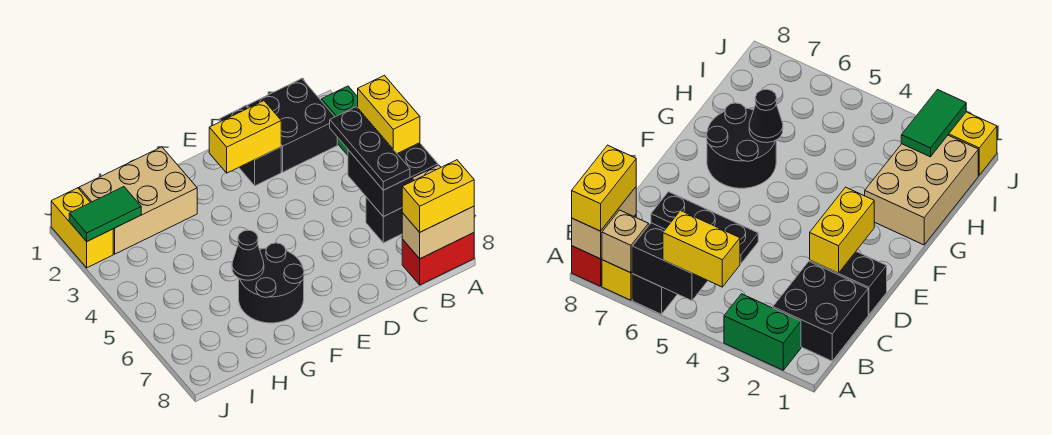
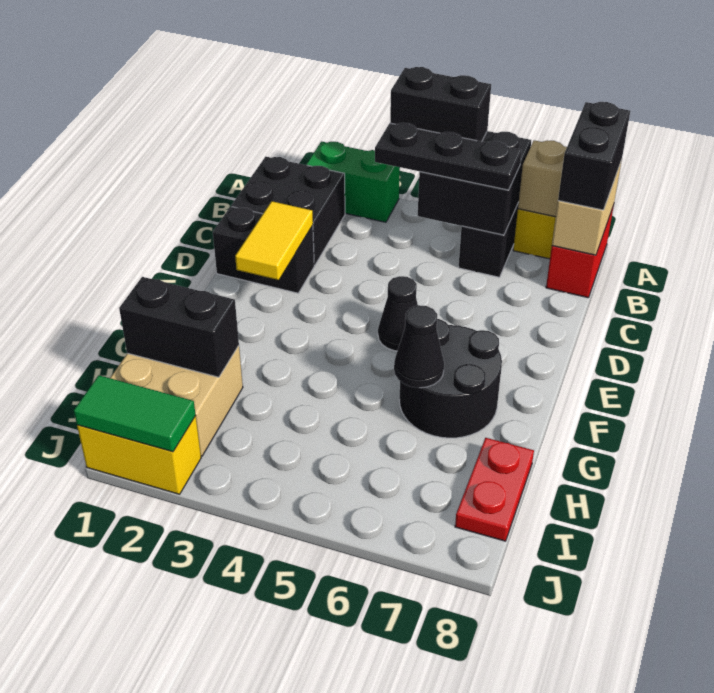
yellow 1x2 brick [358,75,420,153] -> black 1x2 brick [390,67,491,142]
yellow 1x2 brick [402,160,474,232] -> black 1x2 brick [558,102,630,210]
yellow 1x2 brick [209,101,281,173] -> yellow 1x2 tile [235,201,313,280]
none -> black 1x1 cone [378,276,418,351]
tan 2x3 brick [79,147,197,254] -> tan 2x2 brick [110,346,243,456]
none -> black 1x2 brick [119,277,239,377]
none -> red 1x2 plate [455,438,534,541]
green 1x2 tile [69,187,141,241] -> green 1x2 tile turned to [74,375,196,452]

